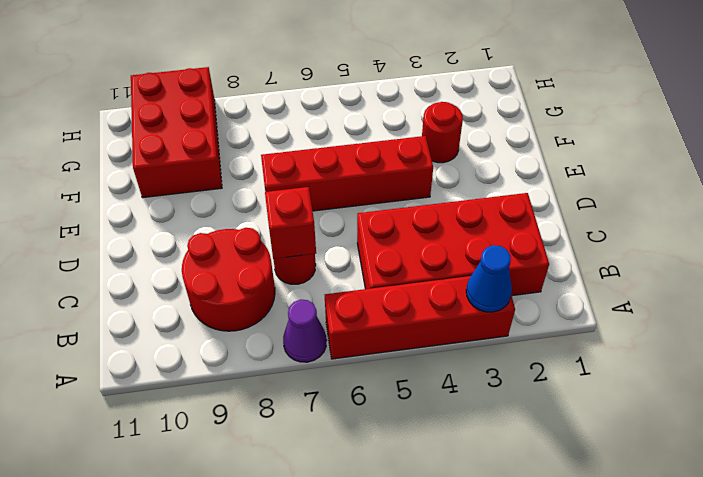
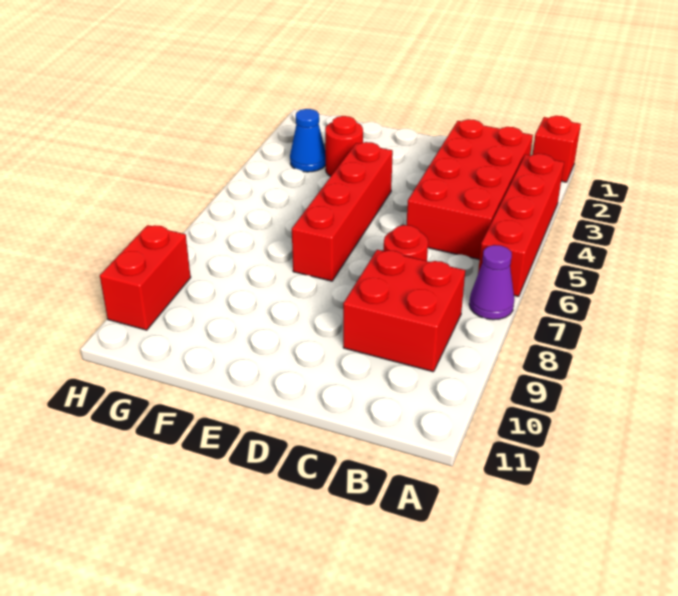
blue 1x1 cone [466,245,512,312] -> blue 1x1 cone moved to [290,109,326,172]
red 2x2 round brick [182,228,275,331] -> red 2x2 brick [343,250,465,372]
red 1x1 brick [265,187,316,259] -> red 1x1 brick moved to [533,116,581,182]
red 2x3 brick [131,67,222,198] -> red 1x2 brick [100,225,191,330]

